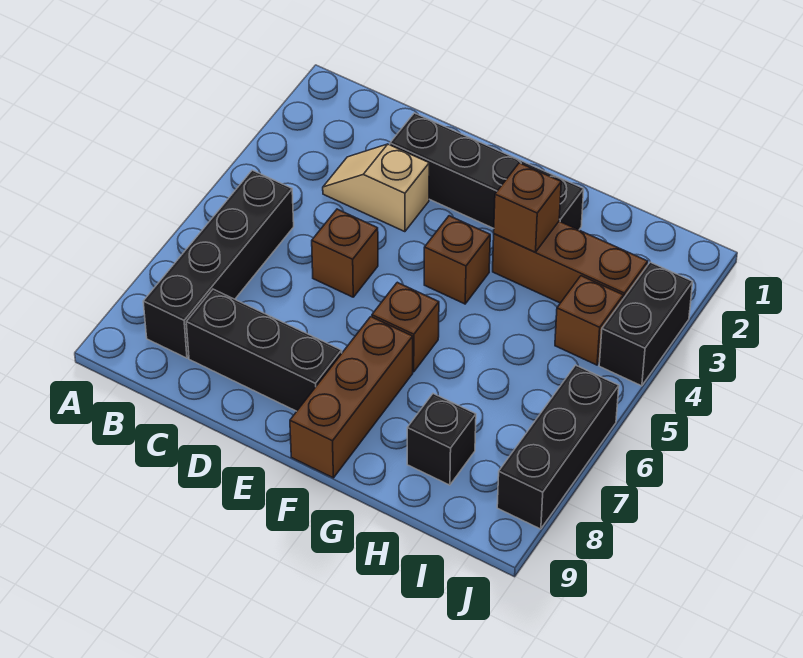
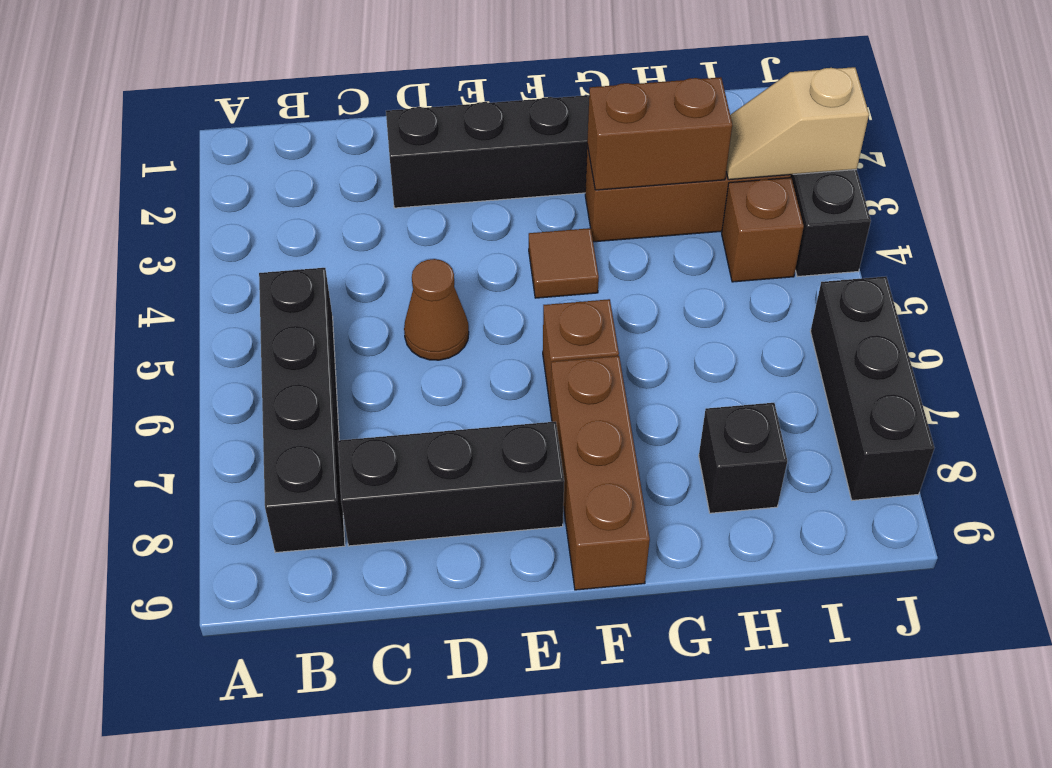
tan 1x2 slope [323,144,429,232] -> tan 1x2 slope moved to [726,67,869,180]
brown 1x1 brick [312,209,378,297] -> brown 1x1 cone [404,259,469,360]
brown 1x1 brick [424,216,490,304] -> brown 1x1 tile [529,228,599,298]
brown 1x1 brick [494,163,561,252] -> brown 1x2 brick [587,77,732,190]

